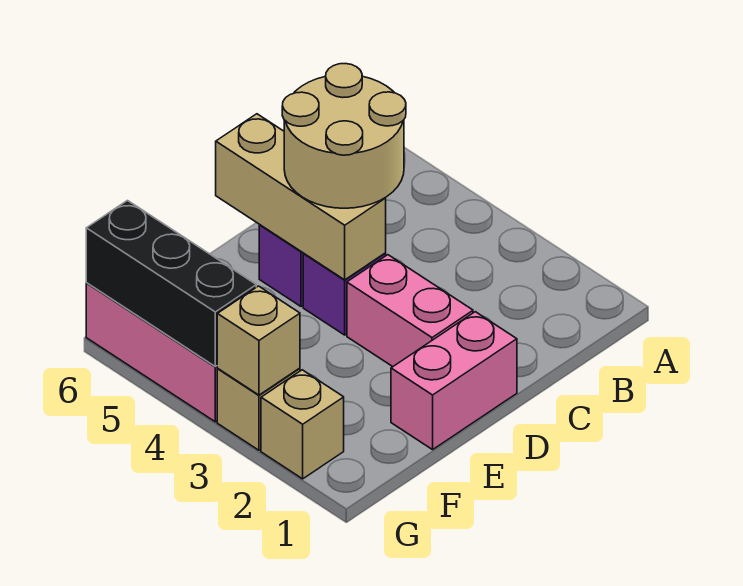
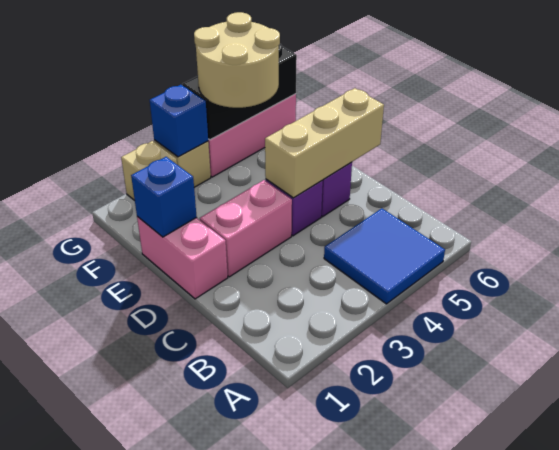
none -> blue 2x2 tile [324,208,445,304]
tan 2x2 round brick [282,64,406,208] -> tan 2x2 round brick moved to [194,12,280,108]
none -> blue 1x1 brick [131,157,197,237]
tan 1x1 brick [217,286,300,395] -> blue 1x1 brick [150,85,208,157]

